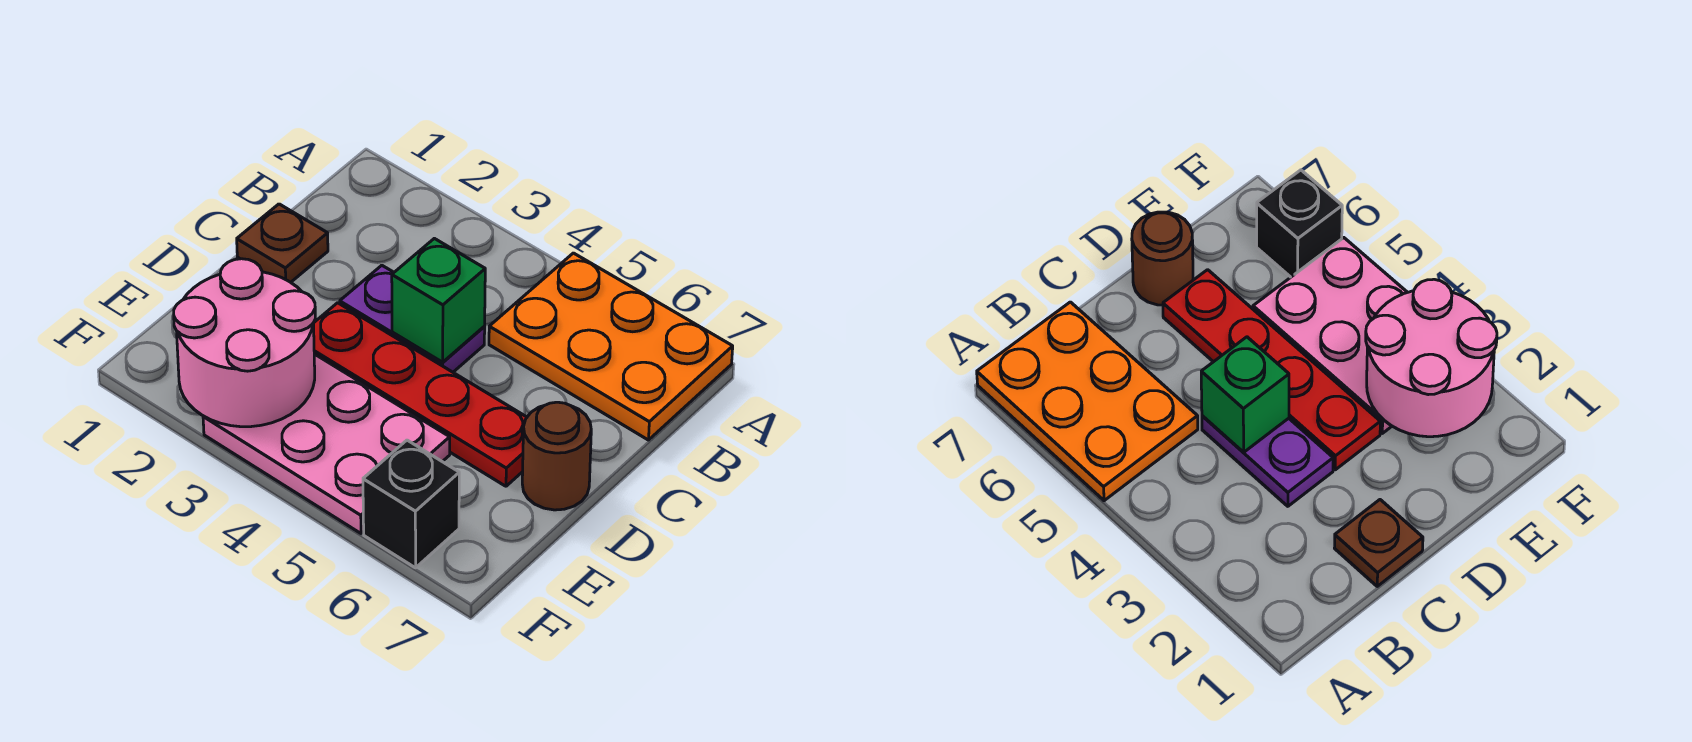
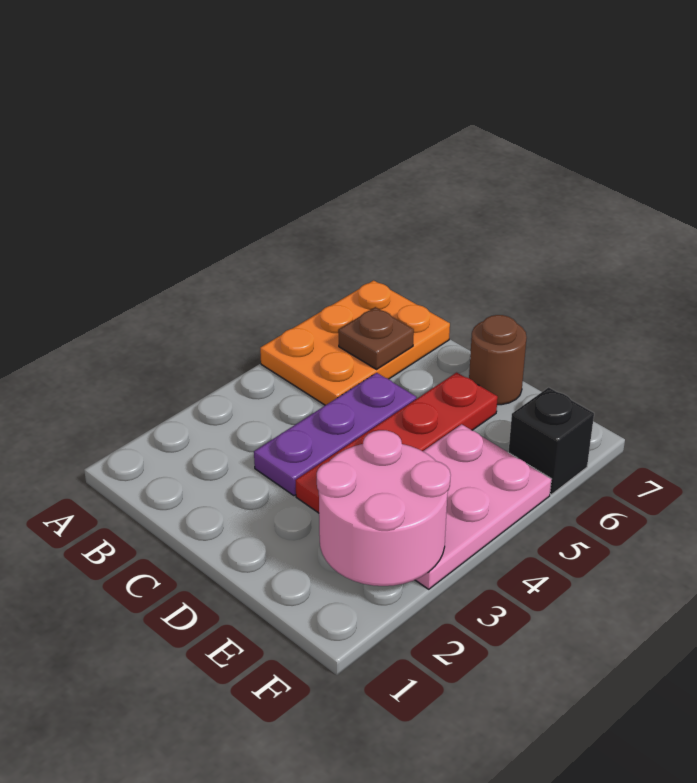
brown 1x1 plate [237,204,328,282] -> brown 1x1 plate moved to [338,307,414,369]
purple 1x2 plate [340,265,485,372] -> purple 1x3 plate [254,373,416,496]
green 1x1 brick [392,238,485,362] -> none

